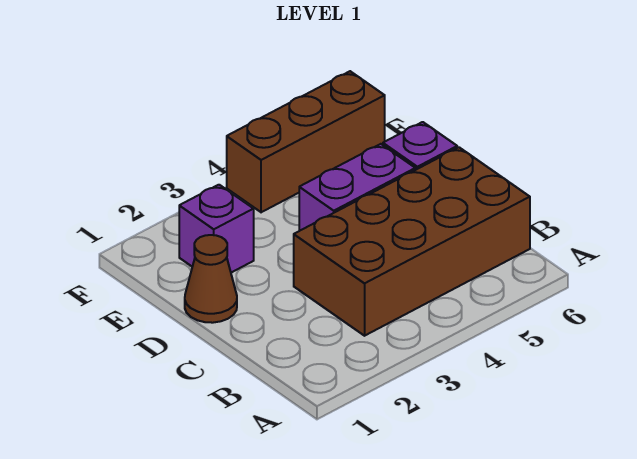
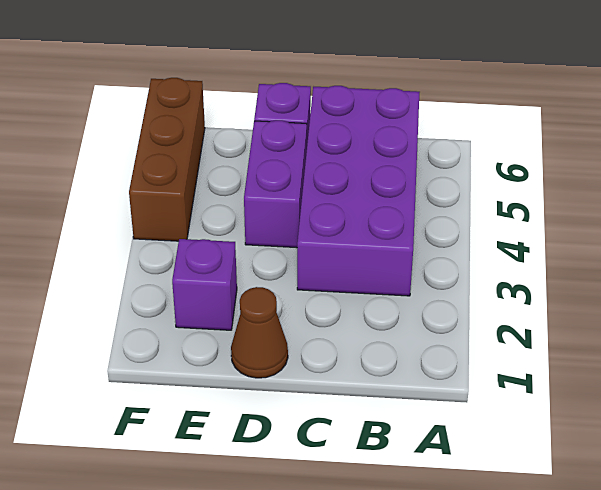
brown 2x4 brick [294,147,530,336] -> purple 2x4 brick [297,86,420,296]

